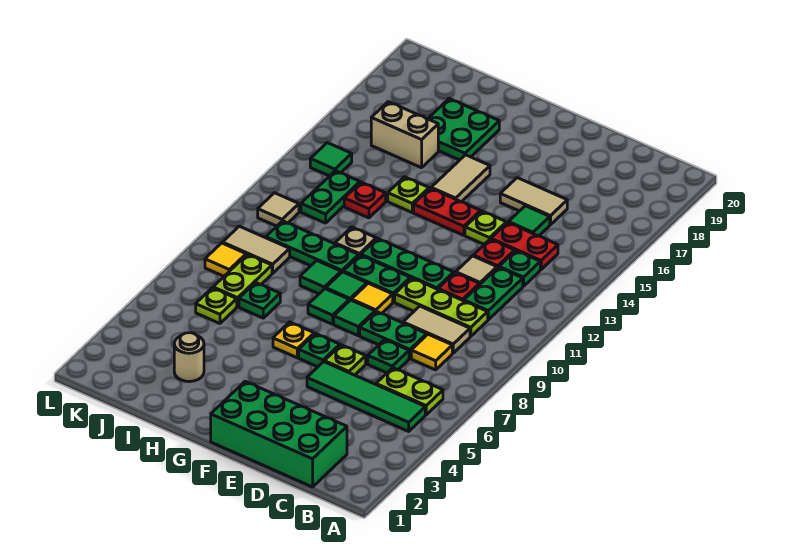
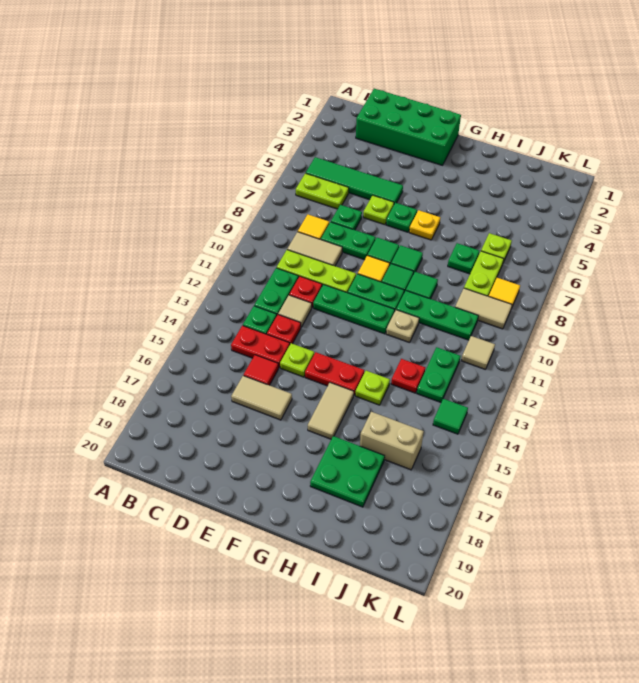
green 1x1 tile [508,206,550,236] -> red 1x1 tile [244,355,279,385]
tan 1x1 round brick [174,333,204,382] -> none

